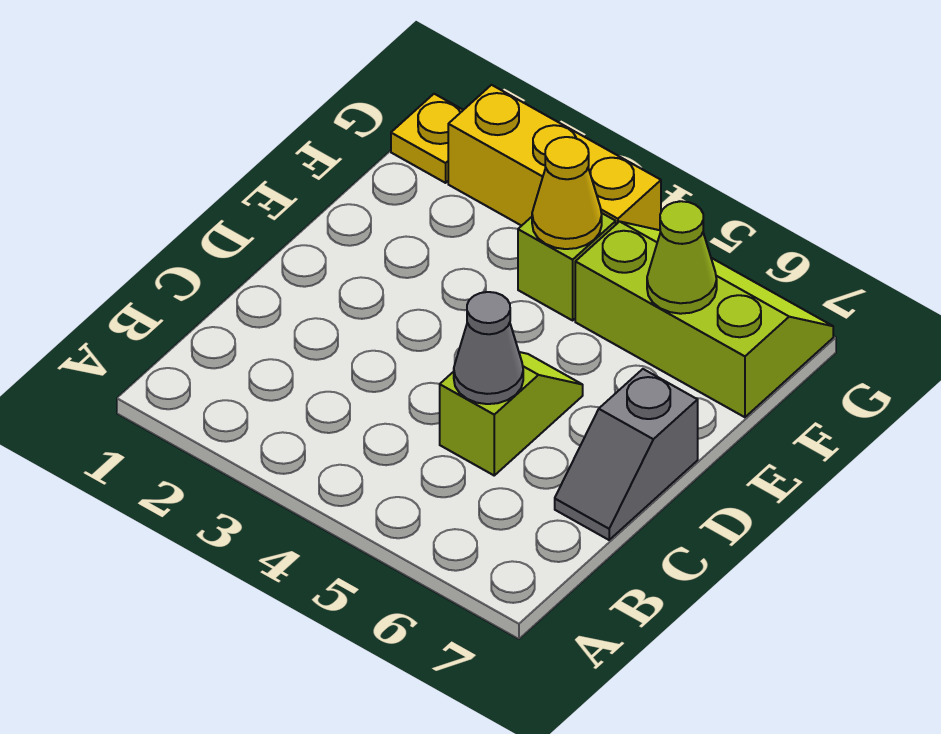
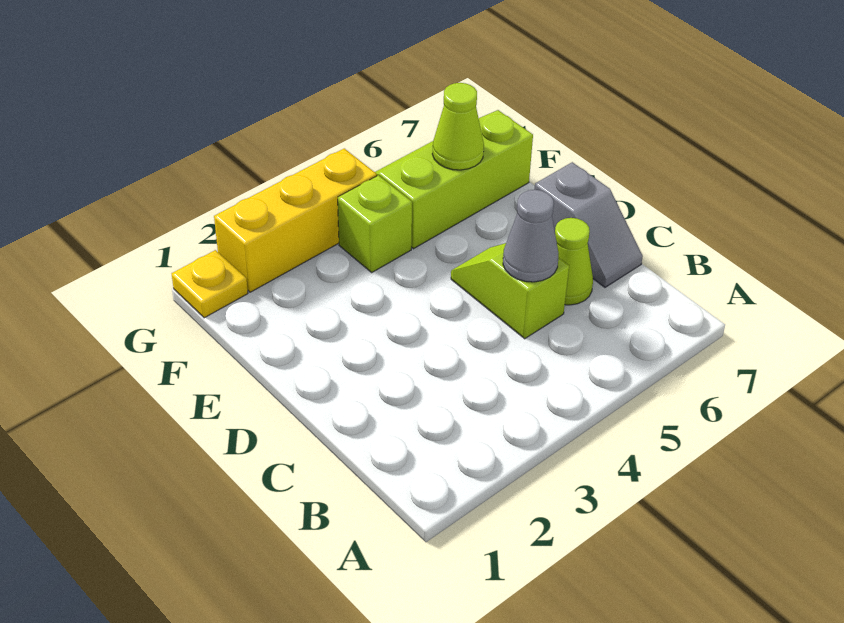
none -> lime 1x1 cone [555,218,593,305]
yellow 1x1 cone [532,137,602,249] -> none

